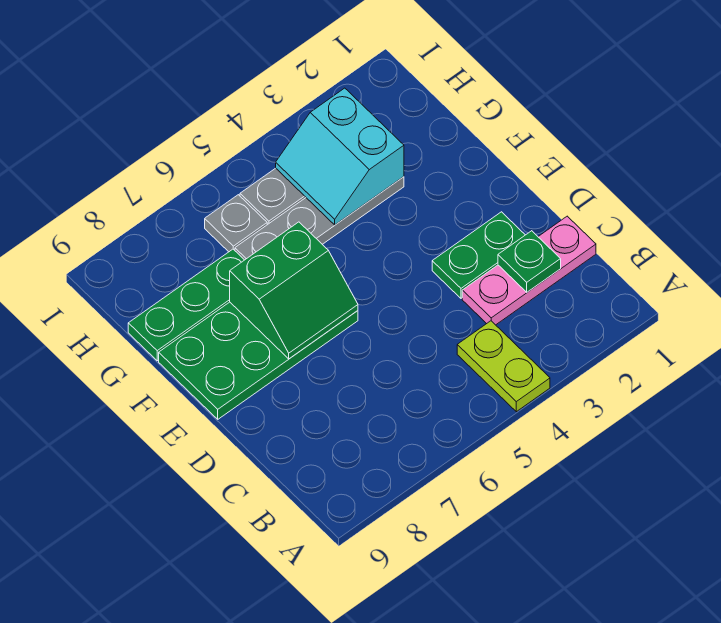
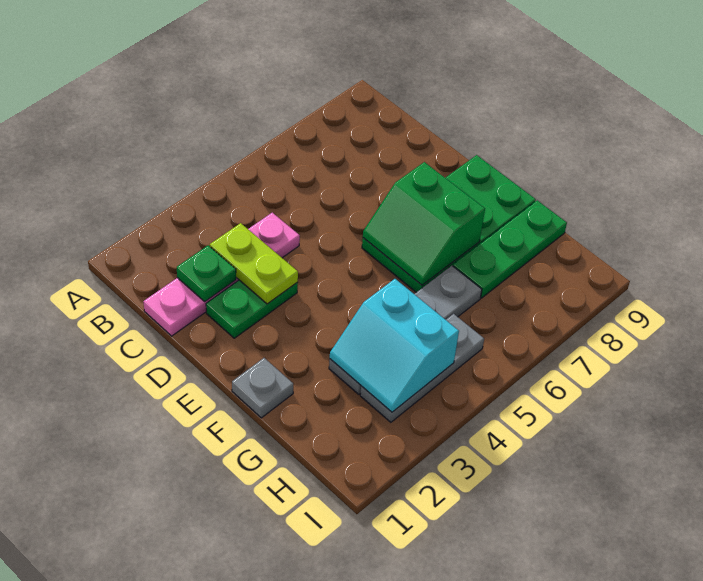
lime 1x2 plate [457,321,550,412] -> lime 1x2 plate moved to [210,223,298,304]
pink 1x3 plate [462,216,596,325] -> pink 1x4 plate [144,213,300,336]
green 2x2 slope [230,222,358,359] -> green 2x2 slope turned to [363,162,485,285]
cyan 2x2 slope [276,88,404,225] -> cyan 2x2 slope turned to [330,279,459,412]
grey 1x1 plate [205,195,267,252] -> grey 1x1 plate moved to [232,358,293,418]

